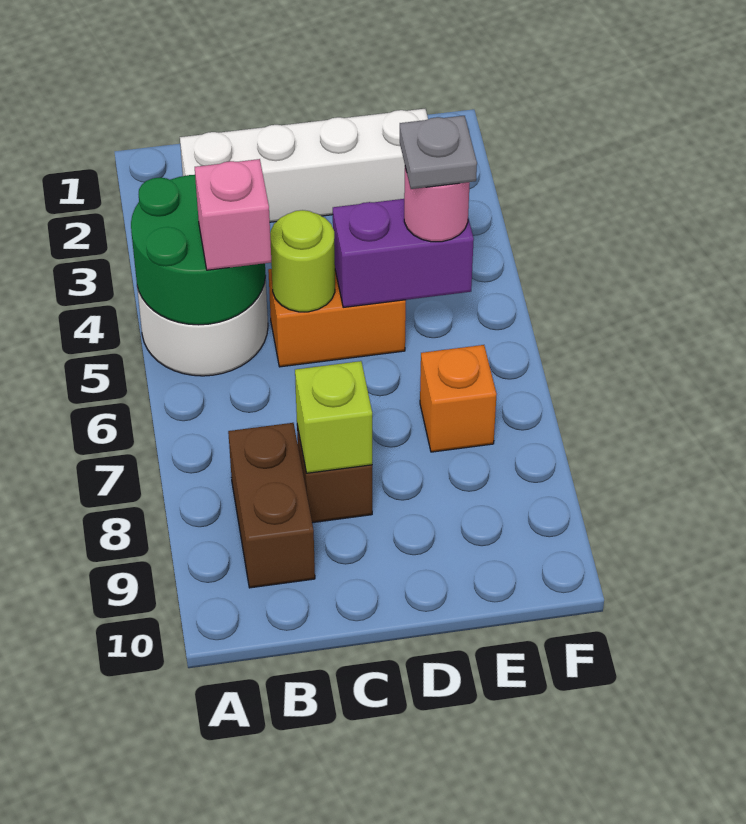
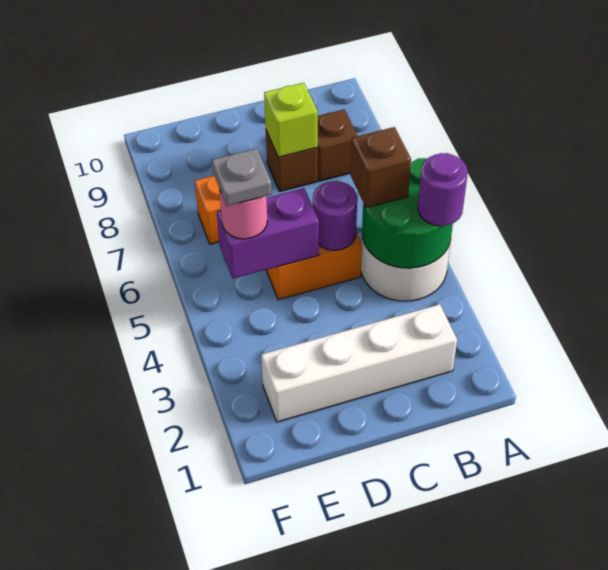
none -> purple 1x1 round brick [418,153,468,226]
pink 1x1 brick [195,159,271,270] -> brown 1x1 brick [351,127,411,208]
brown 1x2 brick [228,423,315,588] -> brown 1x1 brick [317,109,358,181]
lime 1x1 round brick [270,210,335,312] -> purple 1x1 round brick [313,181,357,250]

